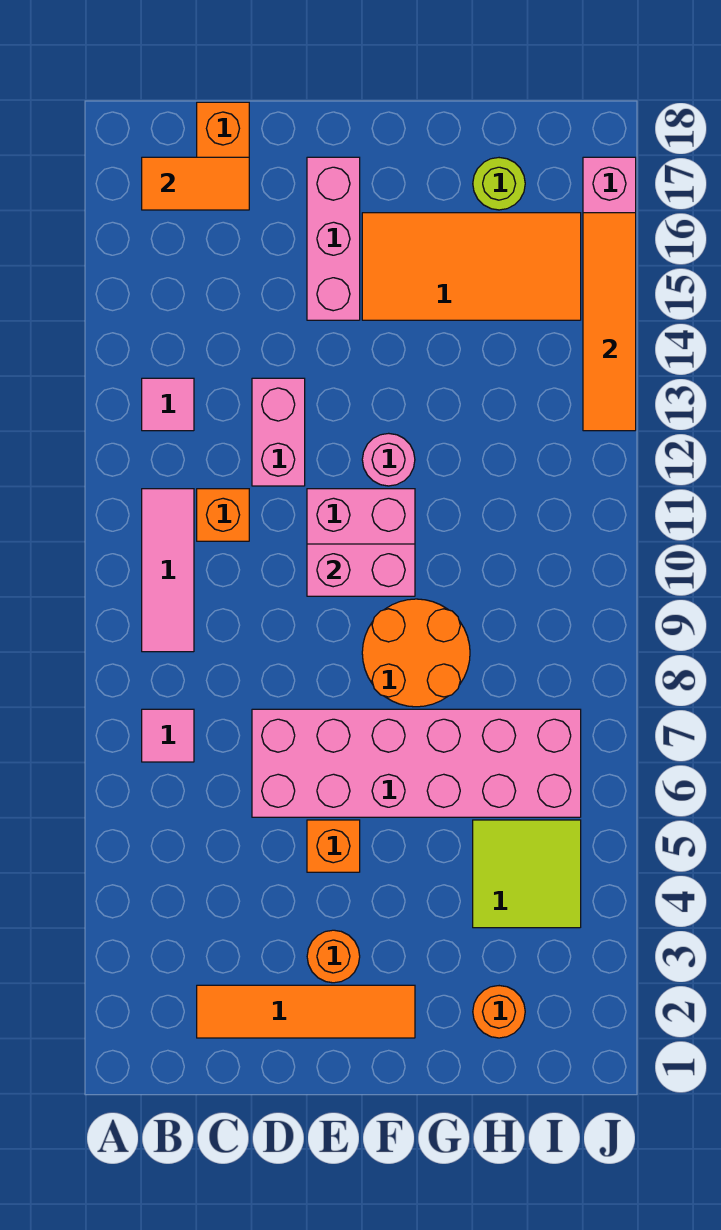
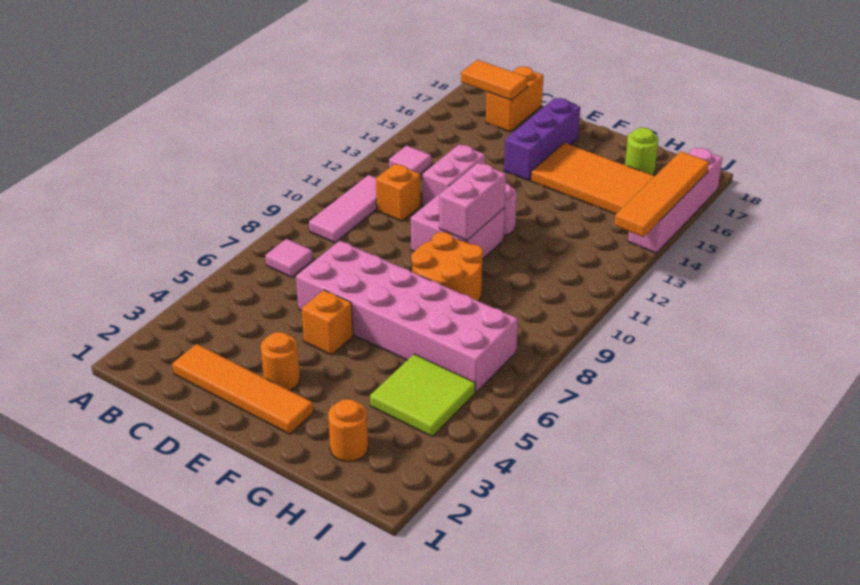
pink 1x2 brick [307,544,415,596] -> pink 1x2 brick turned to [439,163,506,240]
pink 1x3 brick [307,157,360,320] -> purple 1x3 brick [504,98,580,181]

